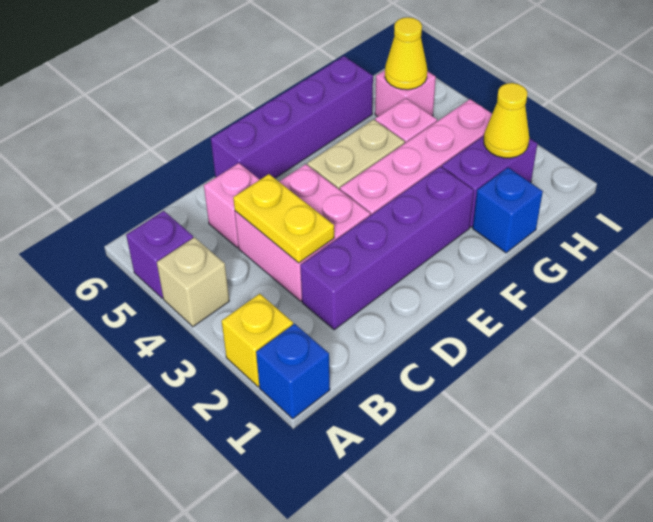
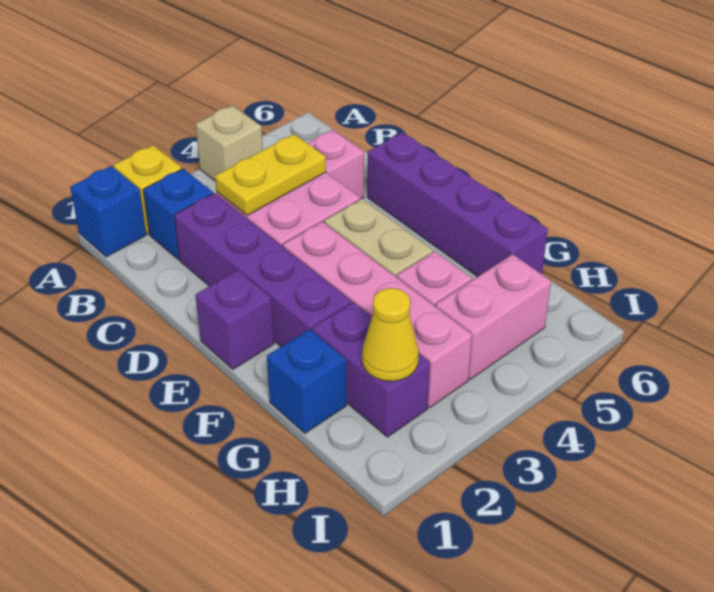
purple 1x1 brick [126,211,193,298] -> purple 1x1 brick moved to [195,270,274,369]
none -> blue 1x1 brick [143,169,213,260]
pink 1x1 brick [375,70,436,117] -> pink 1x2 brick [435,254,551,379]
yellow 1x1 cone [385,17,427,90] -> none

